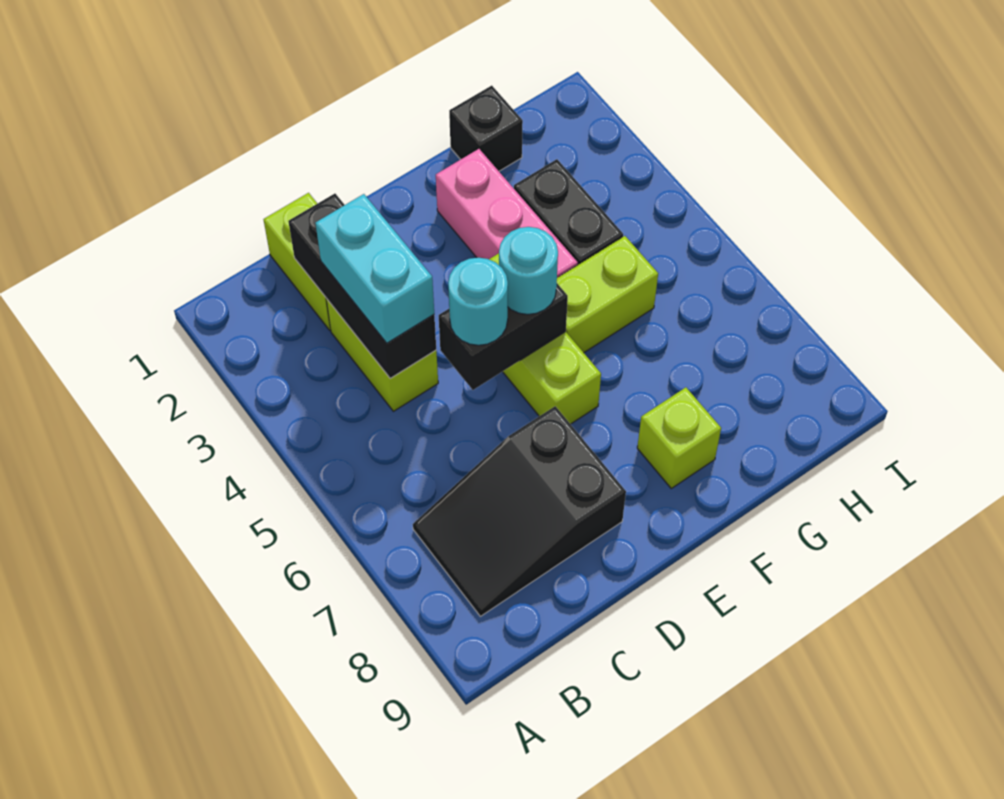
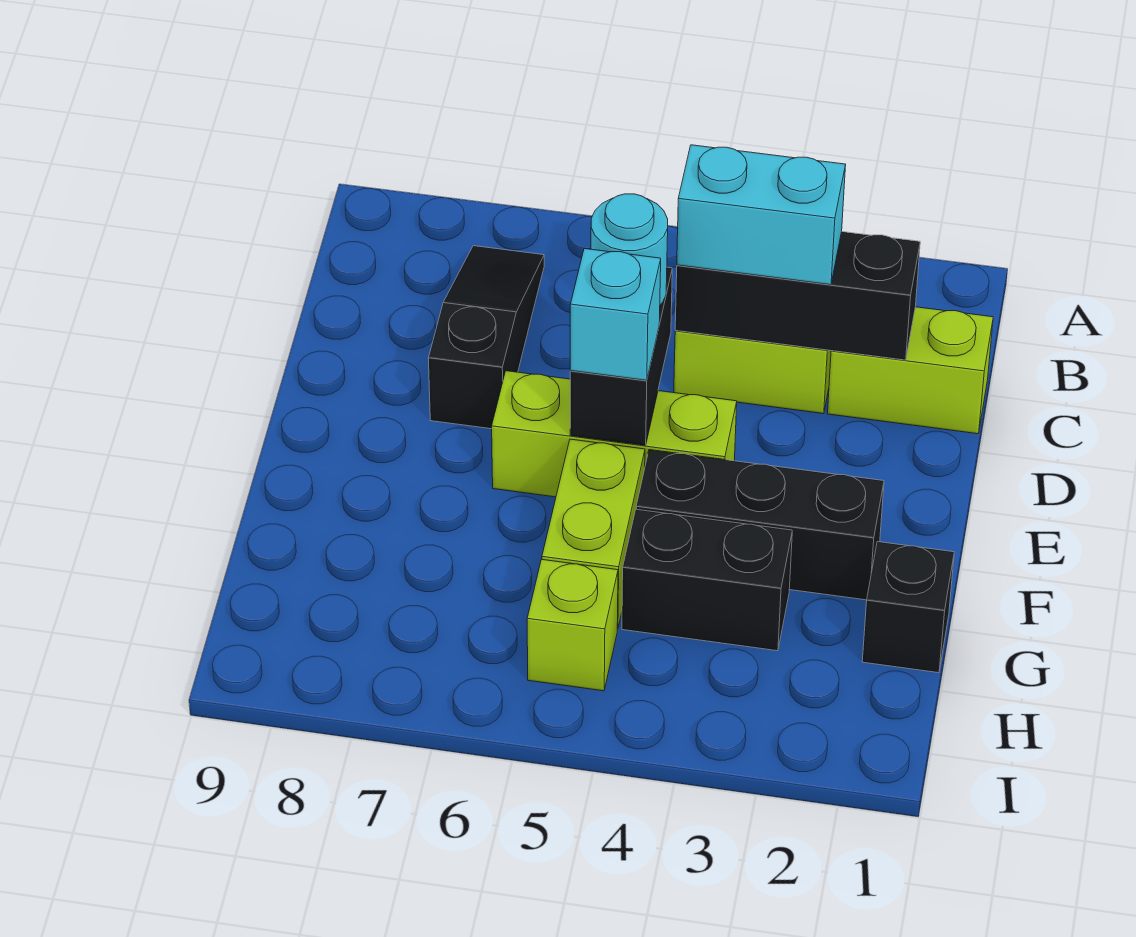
black 2x3 slope [413,406,626,616] -> black 1x3 slope [428,246,544,429]
cyan 1x1 round brick [499,227,558,315] -> cyan 1x1 brick [570,248,661,380]
pink 1x3 brick [436,149,578,278] -> black 1x3 brick [636,450,884,600]
lime 1x1 brick [637,387,721,488] -> lime 1x1 brick moved to [527,559,618,691]

